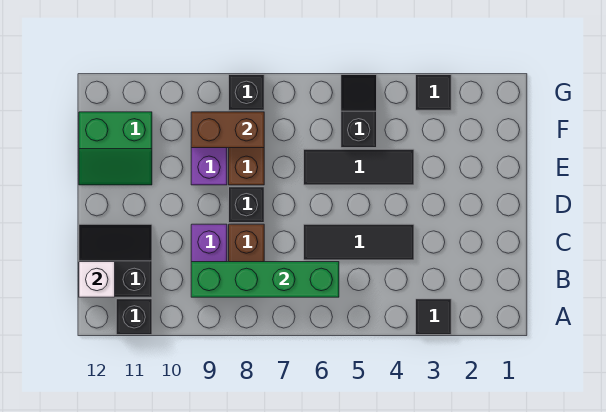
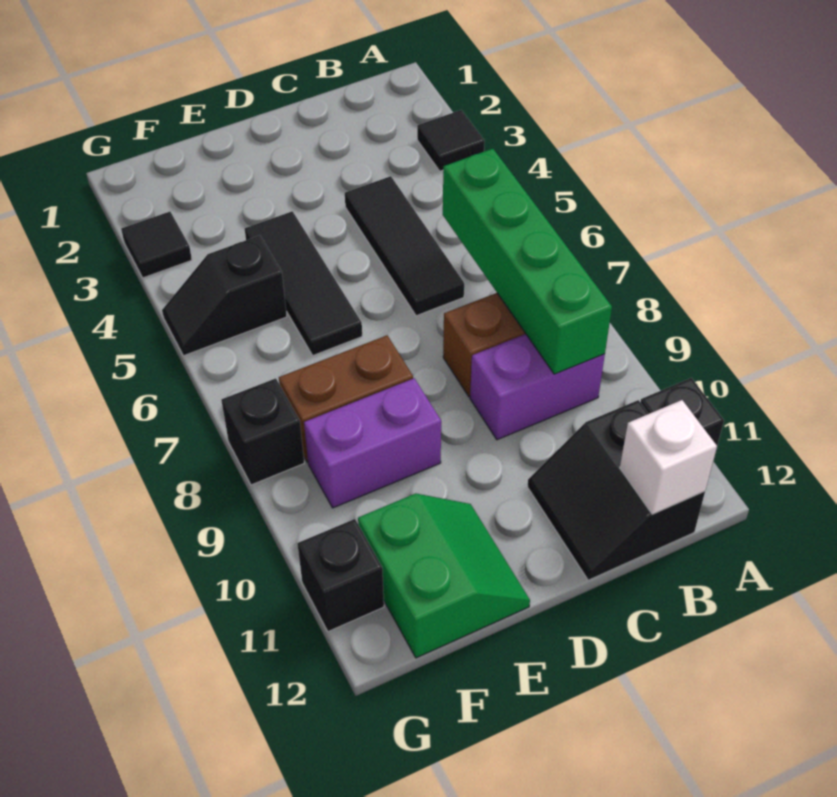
black 1x1 brick [229,187,264,223] -> black 1x1 brick moved to [297,519,384,631]
brown 1x2 brick [191,112,264,148] -> none

